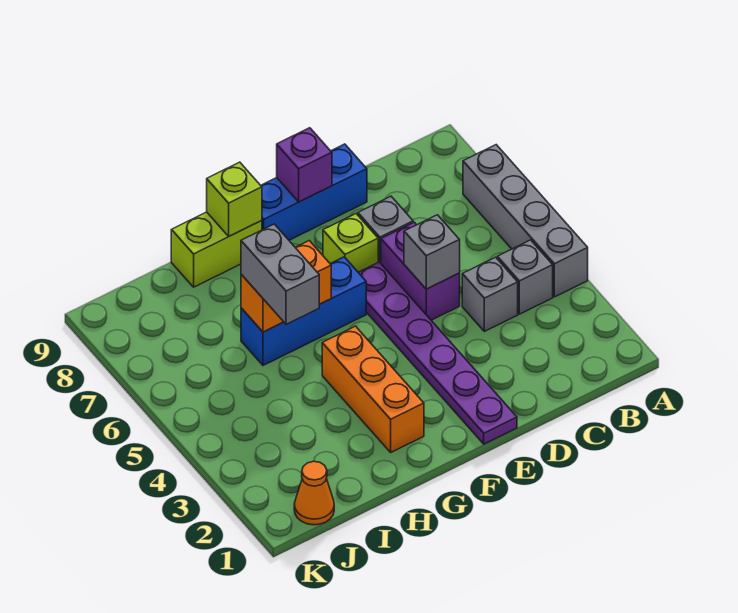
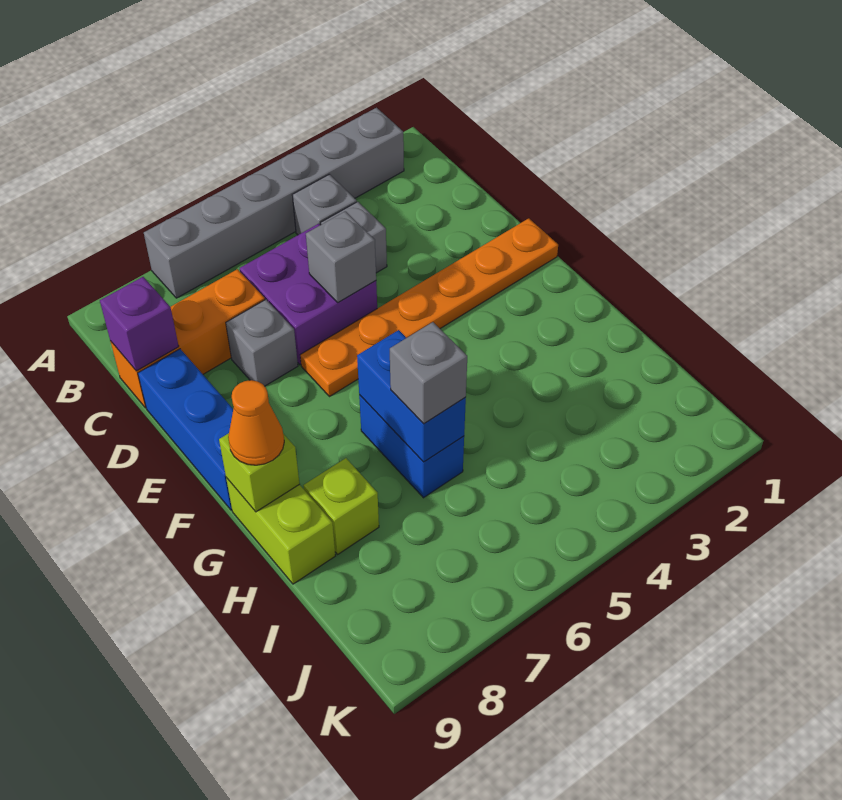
grey 1x4 brick [463,145,588,297] -> grey 1x6 brick [144,108,404,298]
purple 1x2 brick [381,222,460,320] -> purple 2x2 brick [240,224,377,365]
purple 1x6 plate [358,262,517,444] -> orange 1x6 plate [300,218,558,397]
lime 1x1 brick [323,214,378,272] -> lime 1x1 brick moved to [303,458,379,554]
purple 1x1 brick [277,128,332,202] -> purple 1x1 brick moved to [100,277,179,371]
blue 1x3 brick [241,257,366,365] -> blue 1x2 brick [359,395,464,498]
orange 1x3 brick [322,326,424,452] -> orange 1x3 brick moved to [110,269,265,408]
orange 1x2 brick [241,241,331,332] -> blue 1x2 brick [357,330,466,462]
grey 1x2 brick [241,224,319,324] -> grey 1x1 brick [390,322,467,424]
orange 1x1 cone [294,461,334,525] -> orange 1x1 cone moved to [228,380,284,465]

